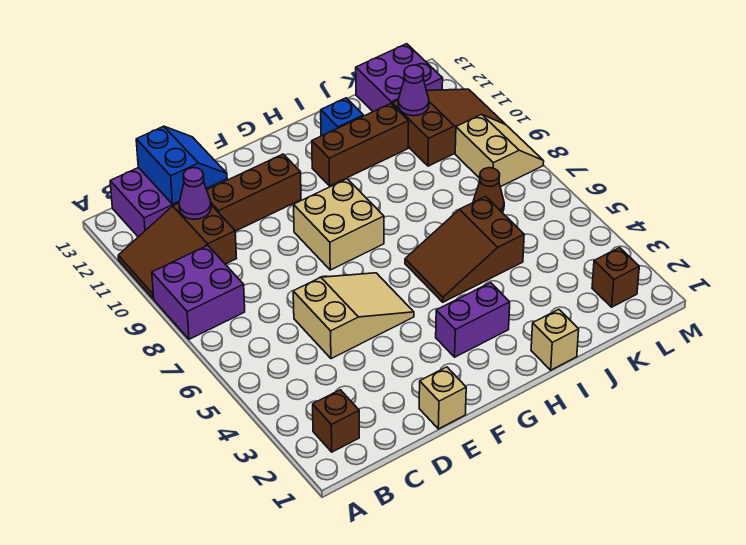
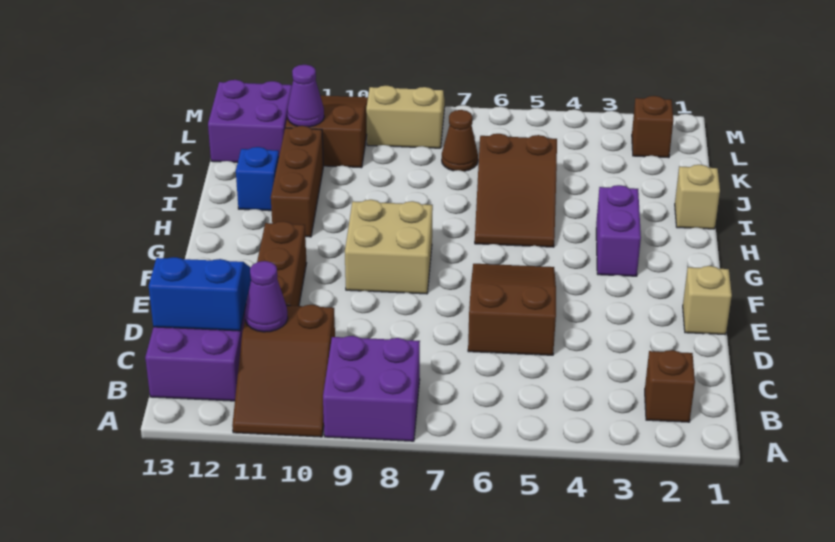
tan 2x3 slope [293,273,414,359] -> brown 2x3 slope [468,264,556,355]

